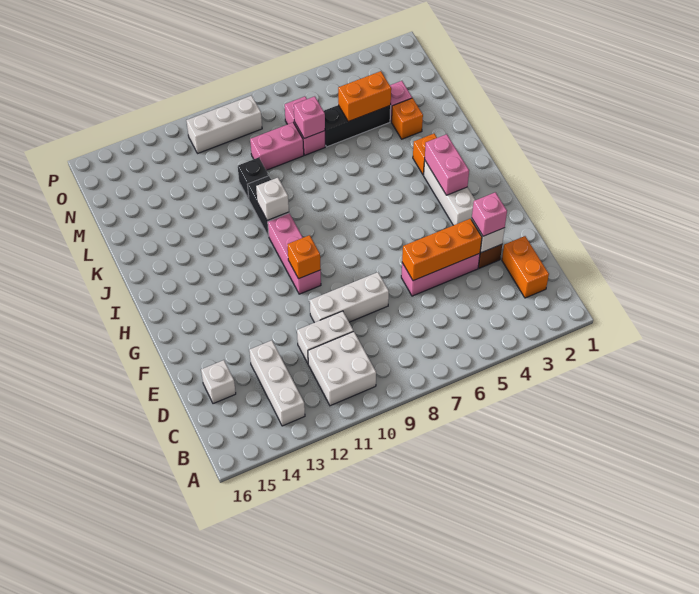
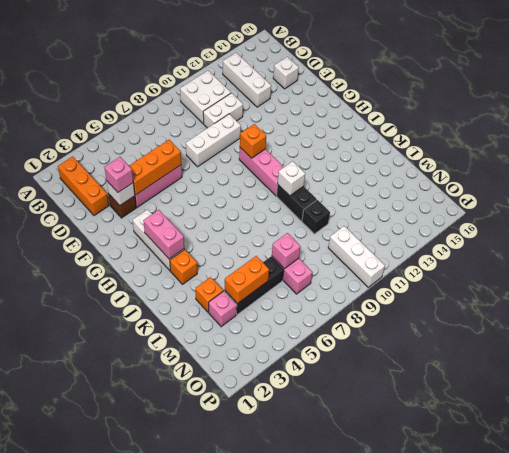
orange 1x2 brick [502,236,549,298] -> orange 1x3 brick [58,156,109,216]
pink 1x2 brick [250,123,304,170] -> none
white 1x3 brick [186,96,262,153] -> white 1x3 brick turned to [328,226,385,287]

